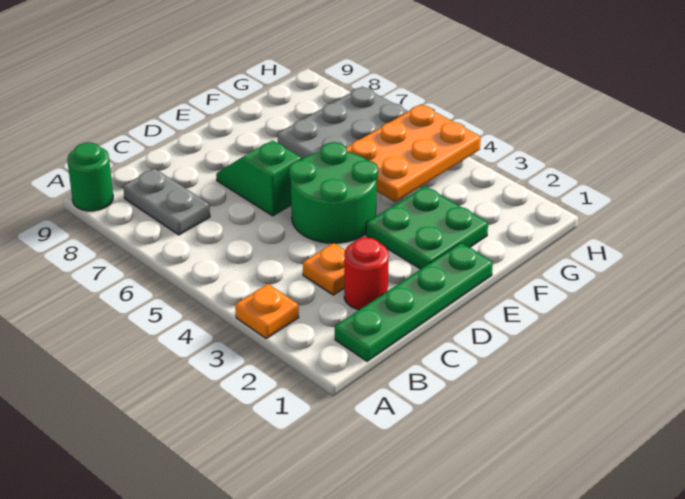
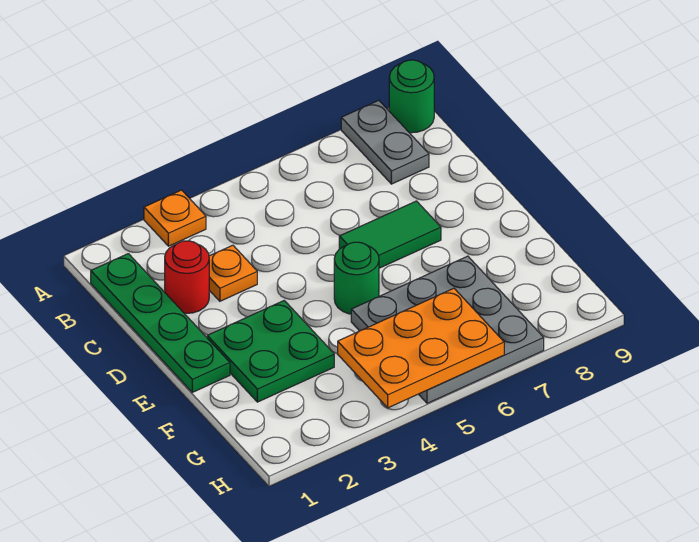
grey 1x2 plate [123,169,210,235] -> grey 1x2 plate turned to [341,100,429,184]
green 2x2 round brick [289,142,378,243] -> green 1x1 round brick [334,242,379,314]
green 1x2 slope [216,140,302,216] -> green 1x2 tile [339,201,441,268]
orange 2x3 plate [346,104,481,202] -> orange 2x3 plate turned to [338,288,504,408]

